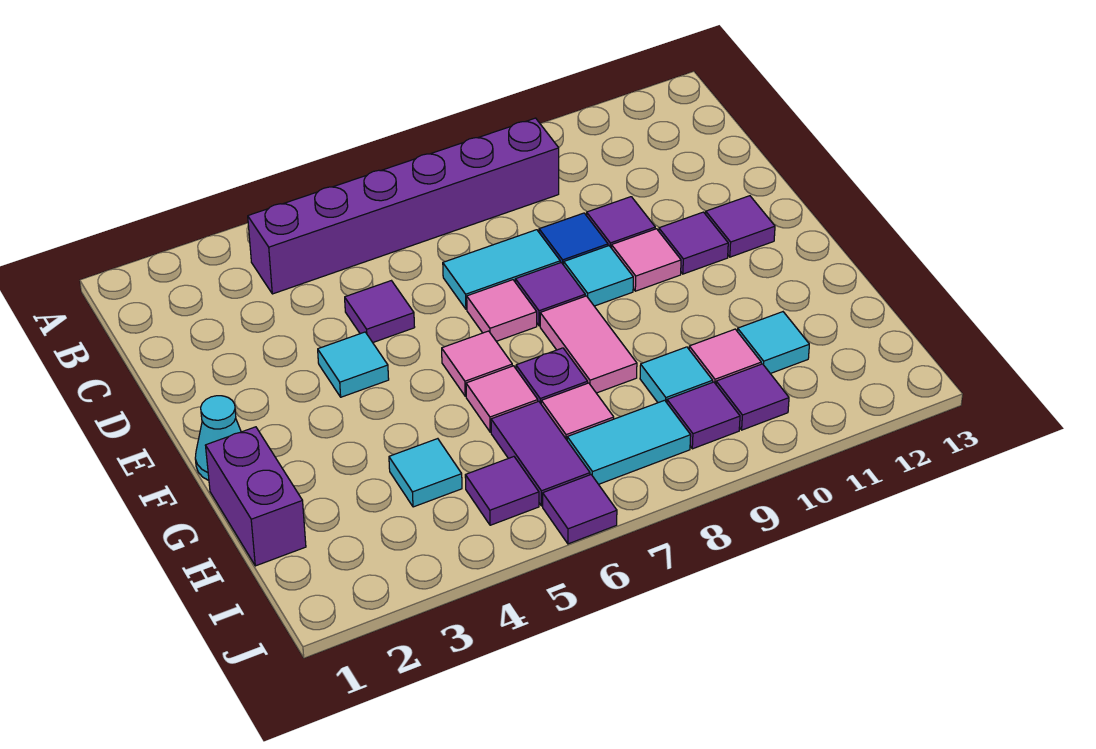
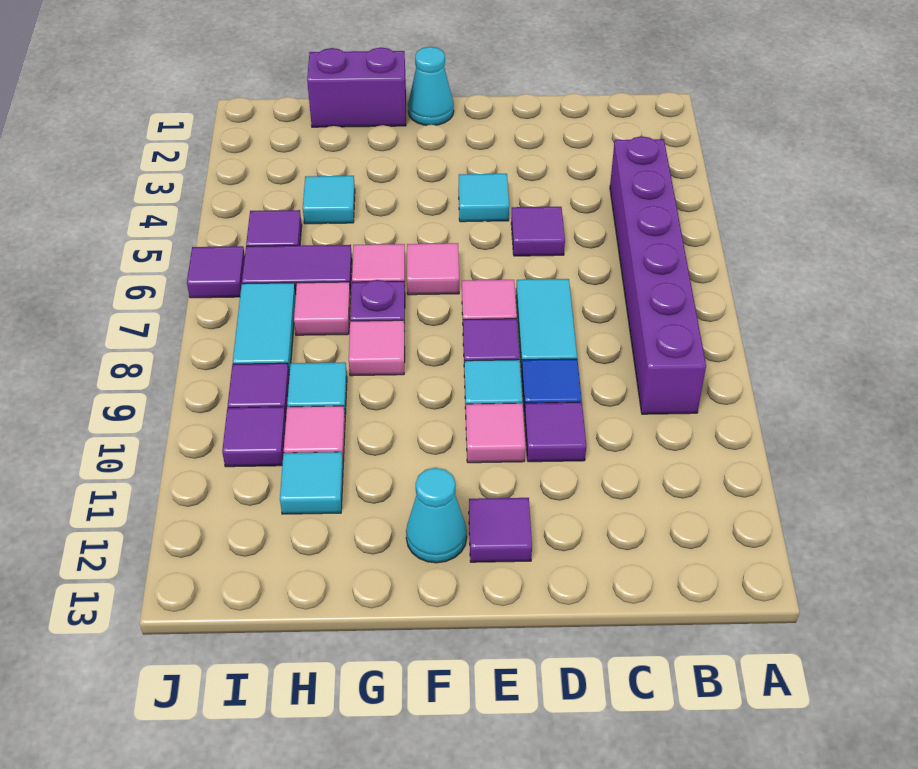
purple 1x1 tile [659,212,728,274] -> none
pink 1x2 tile [540,296,637,393] -> pink 1x1 tile [349,320,405,376]
none -> cyan 1x1 cone [406,468,467,563]

